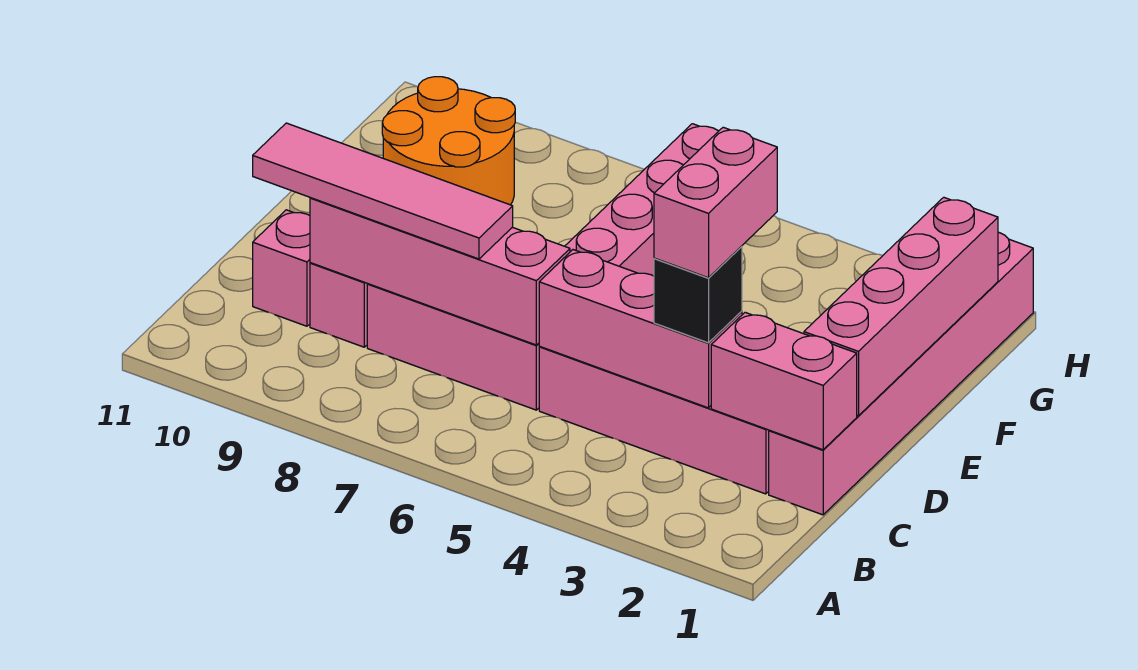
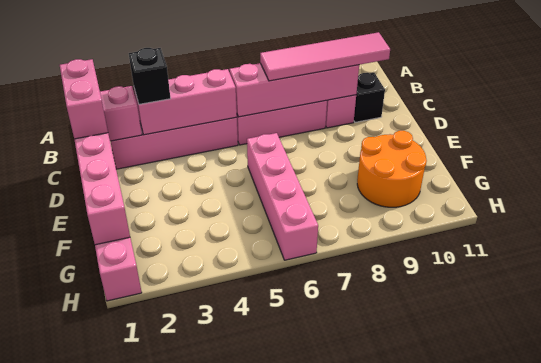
pink 1x2 brick [654,127,777,278] -> pink 1x2 brick moved to [60,59,108,139]
pink 1x1 brick [253,210,310,326] -> black 1x1 brick [354,73,385,122]

